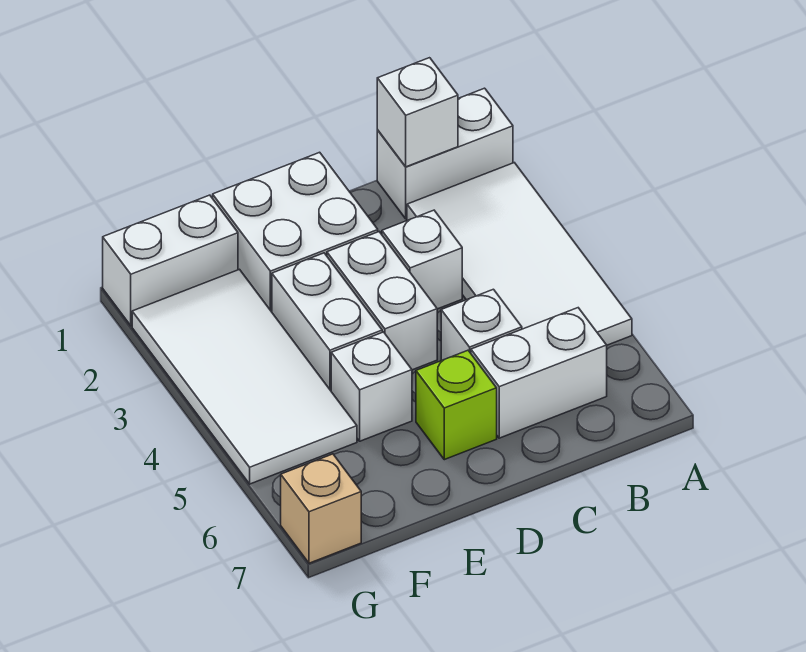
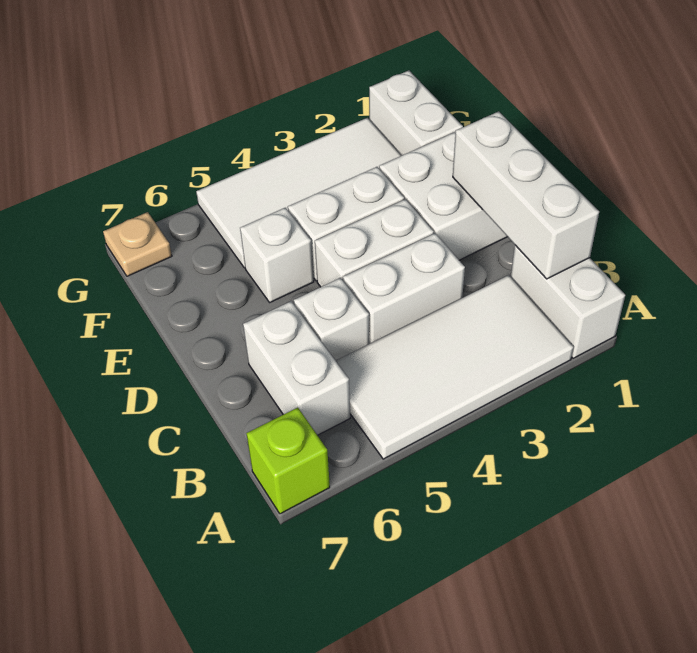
white 1x1 brick [377,58,458,167] -> white 1x3 brick [453,111,599,279]
white 1x1 brick [382,210,462,309] -> white 1x2 brick [343,233,465,344]
lime 1x1 brick [416,350,497,460] -> lime 1x1 brick moved to [246,408,330,514]
tan 1x1 brick [281,454,361,563] -> tan 1x1 plate [103,212,172,276]

